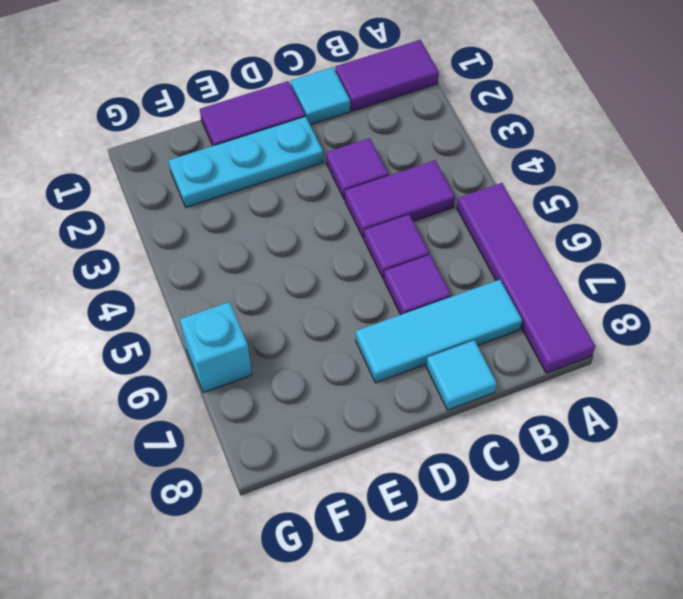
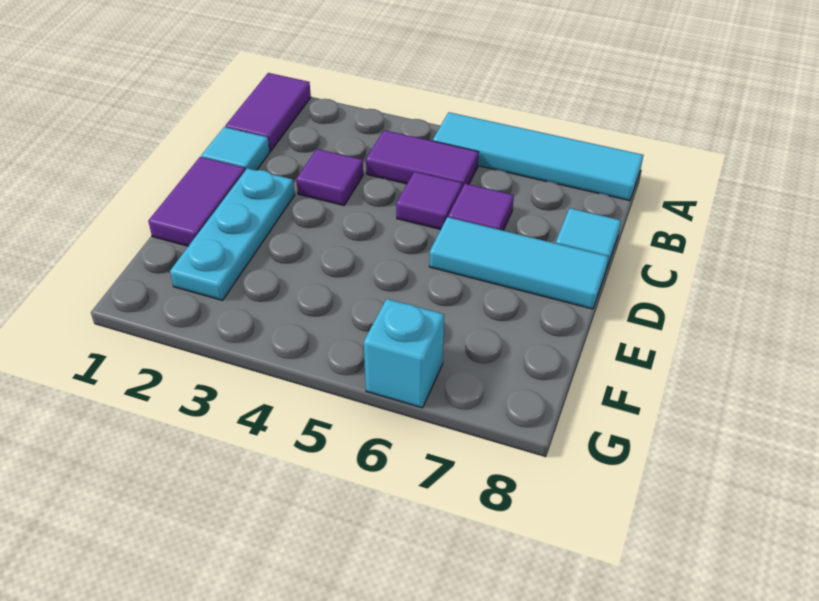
purple 1x4 tile [457,183,595,373] -> cyan 1x4 tile [433,112,643,201]
purple 1x2 tile [345,160,455,238] -> purple 1x2 tile turned to [366,130,479,188]
cyan 1x3 tile [356,280,522,383] -> cyan 1x3 tile turned to [429,217,608,309]

